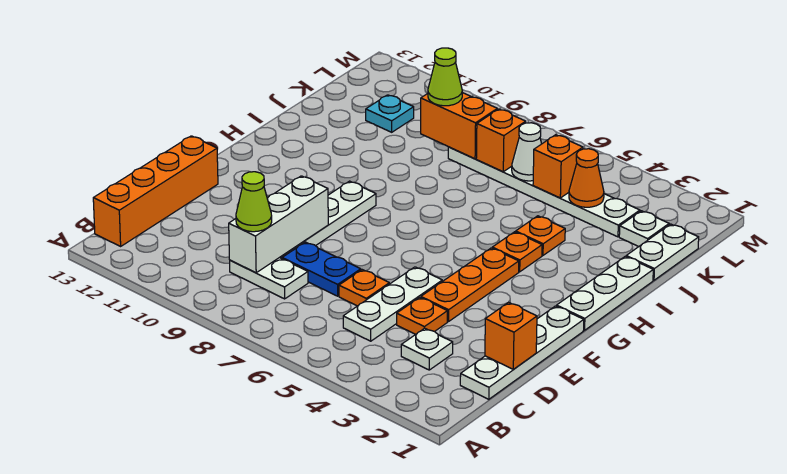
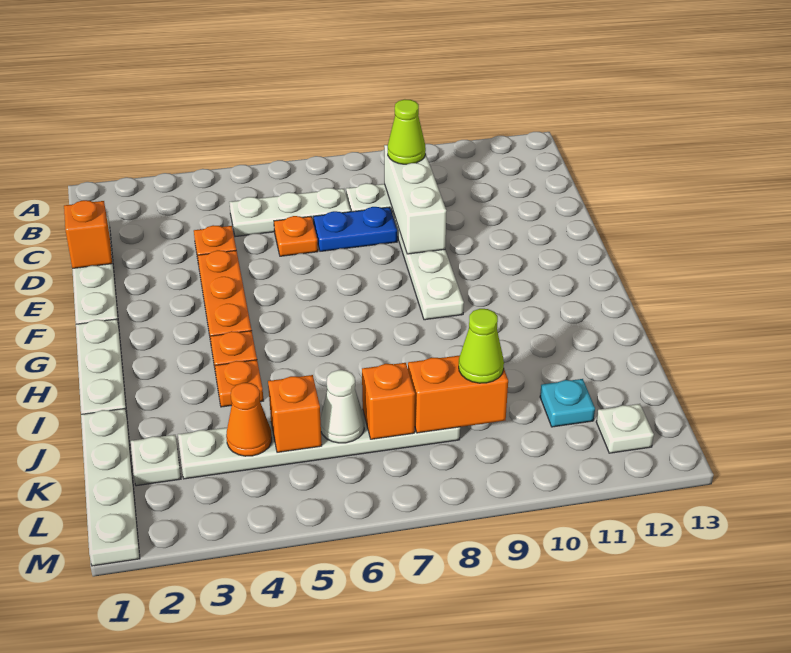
orange 1x4 brick [93,136,218,246] -> none
white 1x1 plate [401,328,453,370] -> white 1x1 plate moved to [596,404,654,453]
white 1x3 plate [343,267,442,341] -> white 1x3 plate turned to [229,188,351,237]
white 1x2 plate [626,224,699,280] -> white 1x4 plate [81,409,140,566]

